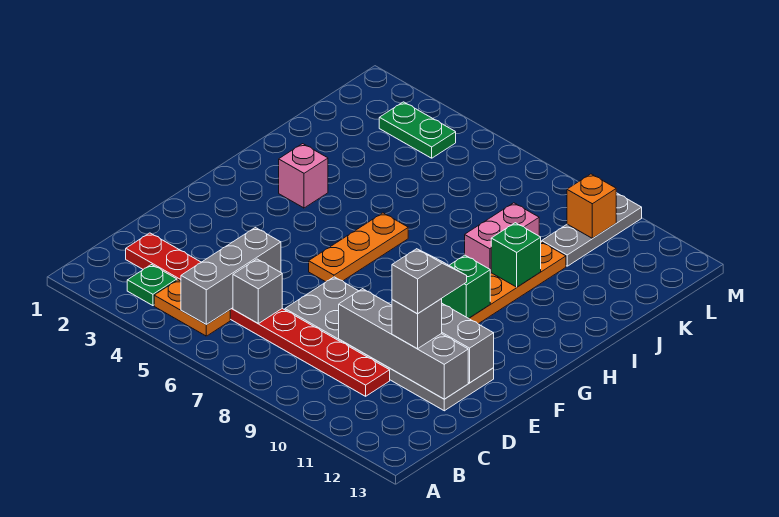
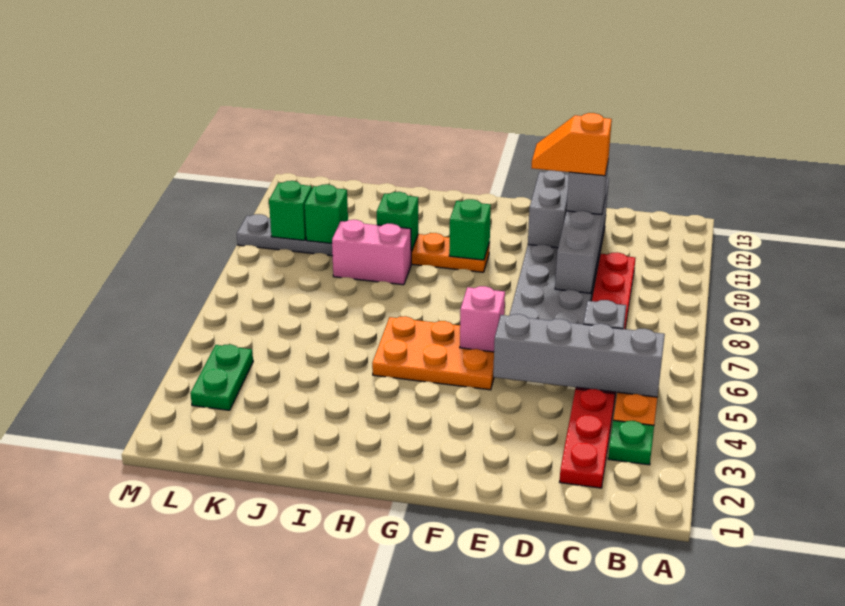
grey 1x3 brick [181,228,281,324] -> grey 1x4 brick [493,314,665,397]
grey 1x2 slope [392,249,467,314] -> orange 1x2 slope [531,113,612,176]
orange 1x3 plate [309,213,408,282] -> orange 2x3 plate [372,316,494,390]
pink 1x1 brick [279,144,328,208] -> pink 1x1 brick moved to [460,286,505,352]
none -> green 1x1 brick [305,184,348,243]
orange 1x1 brick [567,174,616,238] -> green 1x1 brick [269,181,312,240]

